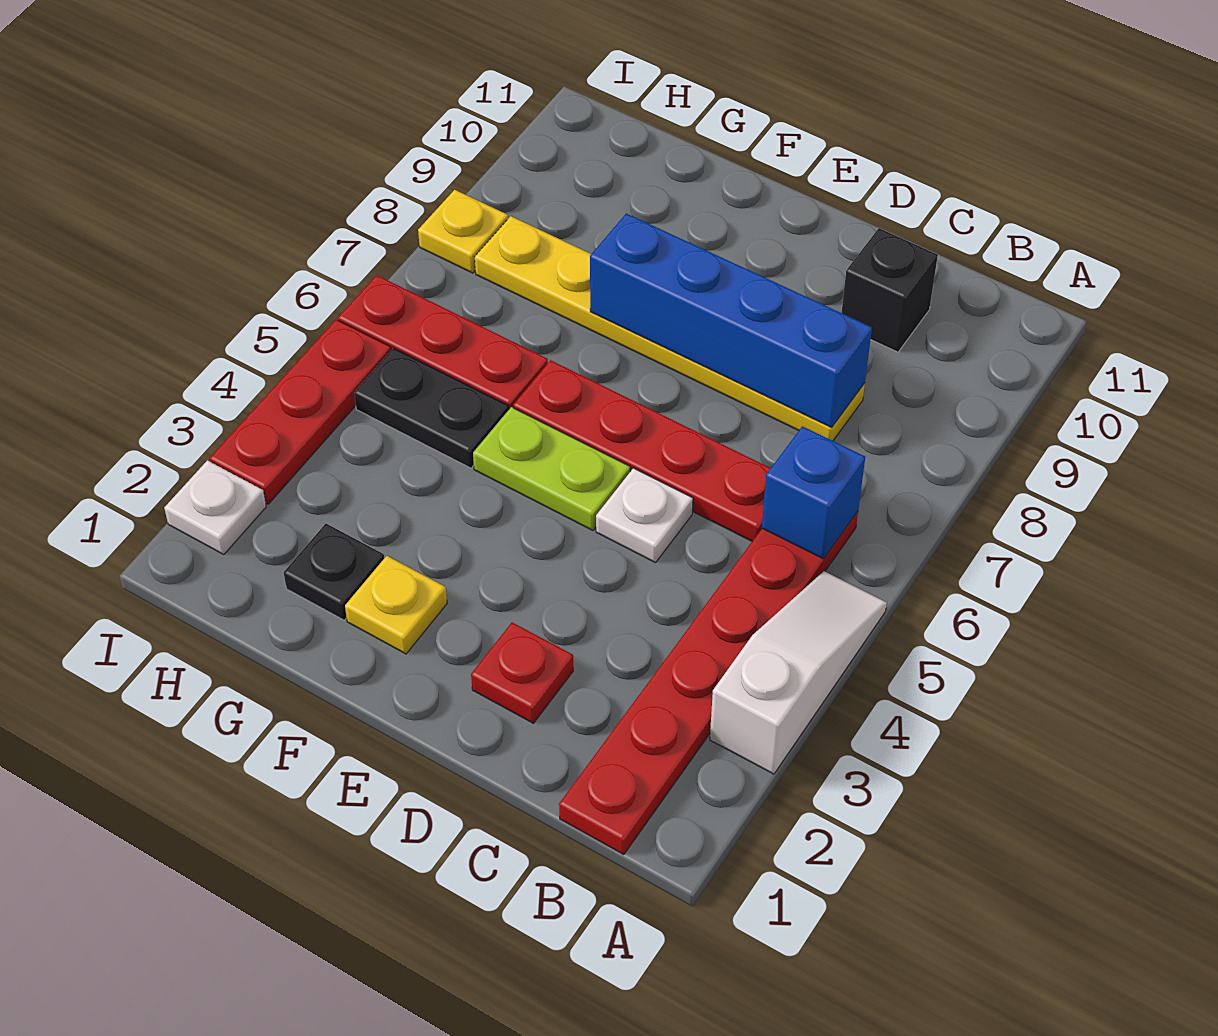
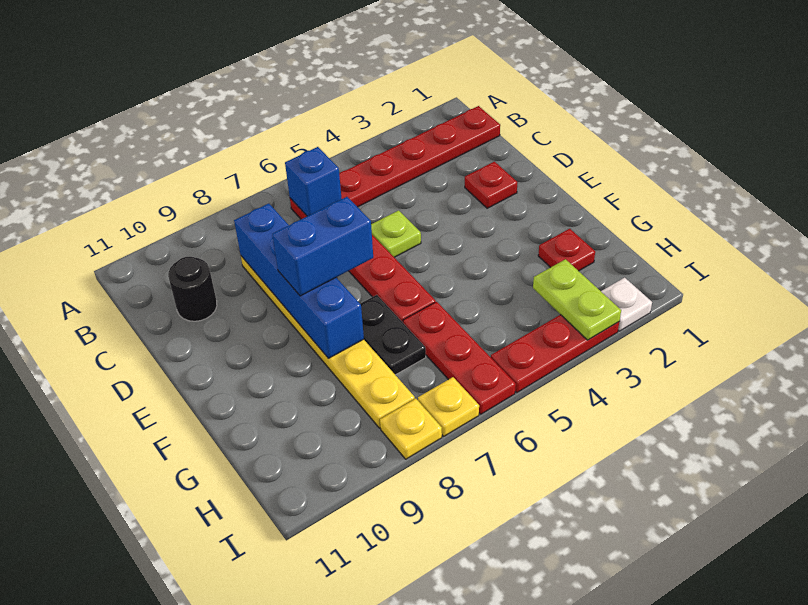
white 1x3 slope [710,571,887,774] -> none
black 1x1 brick [842,228,938,352] -> black 1x1 round brick [168,257,217,321]
white 1x1 plate [596,468,693,563] -> lime 1x1 plate [371,210,421,257]
lime 1x2 plate [473,407,630,531] -> lime 1x2 plate moved to [533,259,621,340]
none -> blue 1x2 brick [272,197,373,296]
yellow 1x1 plate [345,556,447,654] -> yellow 1x1 plate moved to [418,377,479,436]
black 1x1 plate [284,524,384,620] -> red 1x1 plate [538,229,595,271]
black 1x2 plate [354,348,509,468] -> black 1x2 plate moved to [360,295,426,375]

